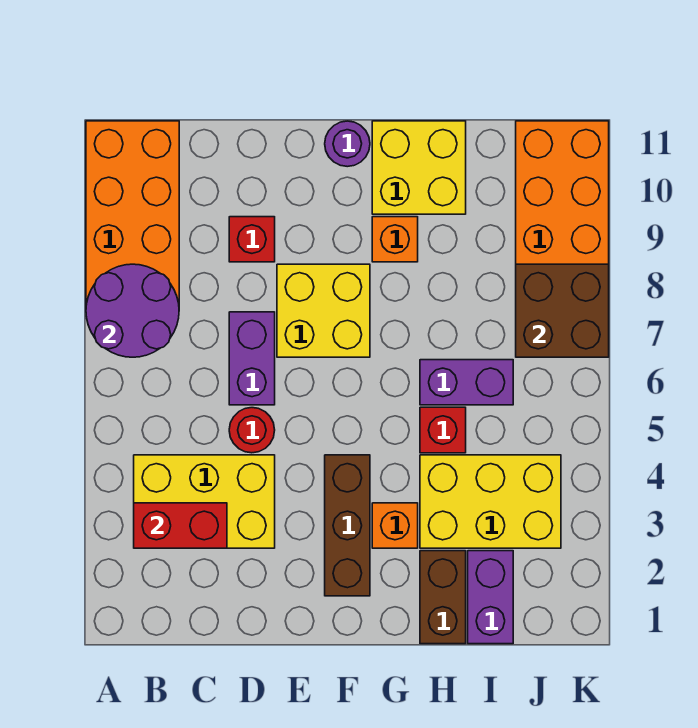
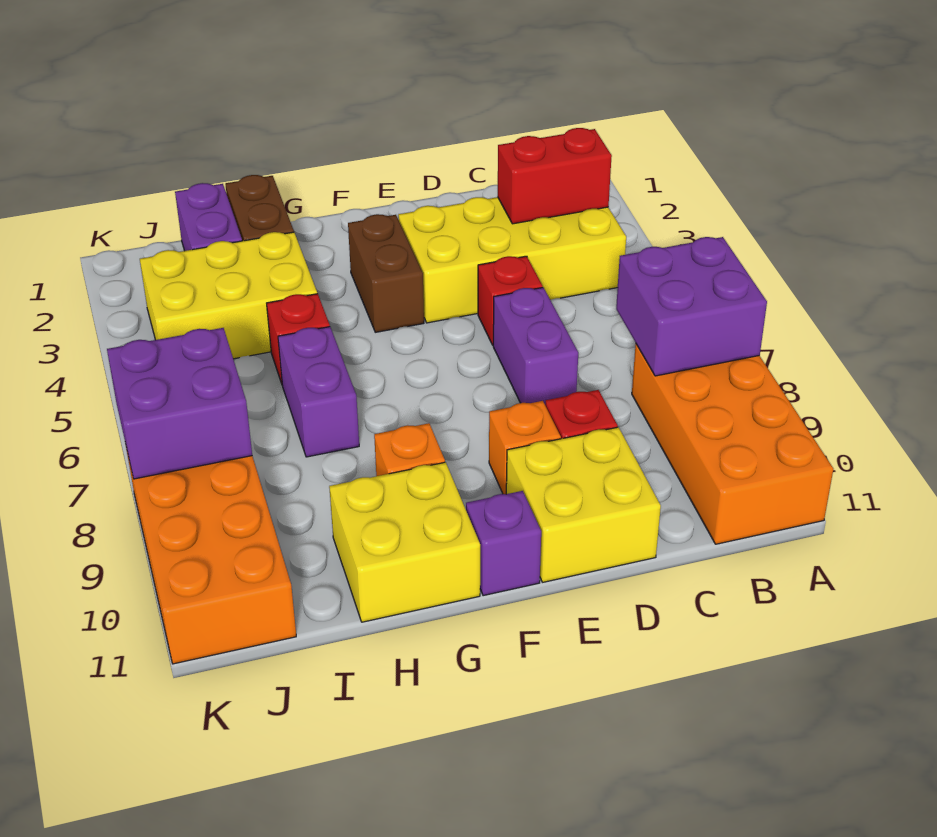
purple 2x2 round brick [86,264,179,357] -> purple 2x2 brick [616,237,767,376]
yellow 2x3 brick [134,455,275,548] -> yellow 2x4 brick [398,197,626,323]
red 1x1 round brick [229,408,275,453] -> red 1x1 brick [478,256,543,345]
yellow 2x2 brick [277,264,370,357] -> yellow 2x2 brick moved to [506,427,661,582]
brown 1x3 brick [325,455,370,596] -> brown 1x2 brick [348,214,424,332]
purple 1x1 round brick [325,121,370,167] -> purple 1x1 brick [466,491,541,596]
orange 1x1 brick [372,503,418,548] -> orange 1x1 brick moved to [489,401,561,494]
purple 1x2 brick [420,360,513,405] -> purple 1x2 brick turned to [278,327,359,457]
brown 2x2 brick [516,264,609,357] -> purple 2x2 brick [107,328,252,479]

